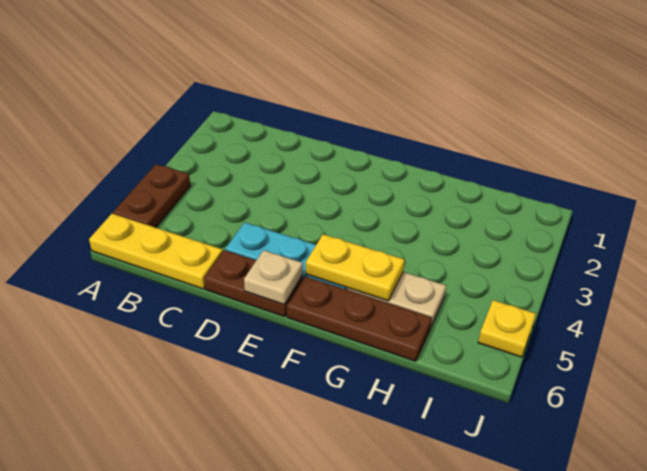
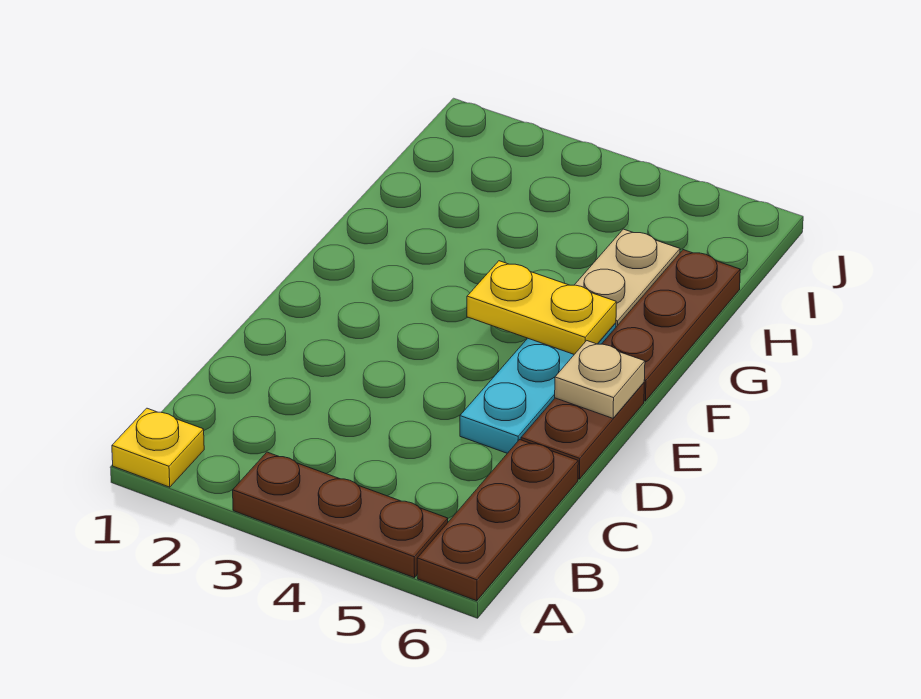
brown 1x2 plate [113,164,190,228] -> brown 1x3 plate [233,452,448,578]
yellow 1x3 plate [89,214,223,289] -> brown 1x3 plate [417,440,578,601]
yellow 1x2 plate [306,234,405,301] -> yellow 1x2 plate turned to [467,261,616,354]
yellow 1x1 plate [478,300,536,357] -> yellow 1x1 plate moved to [112,408,204,487]

